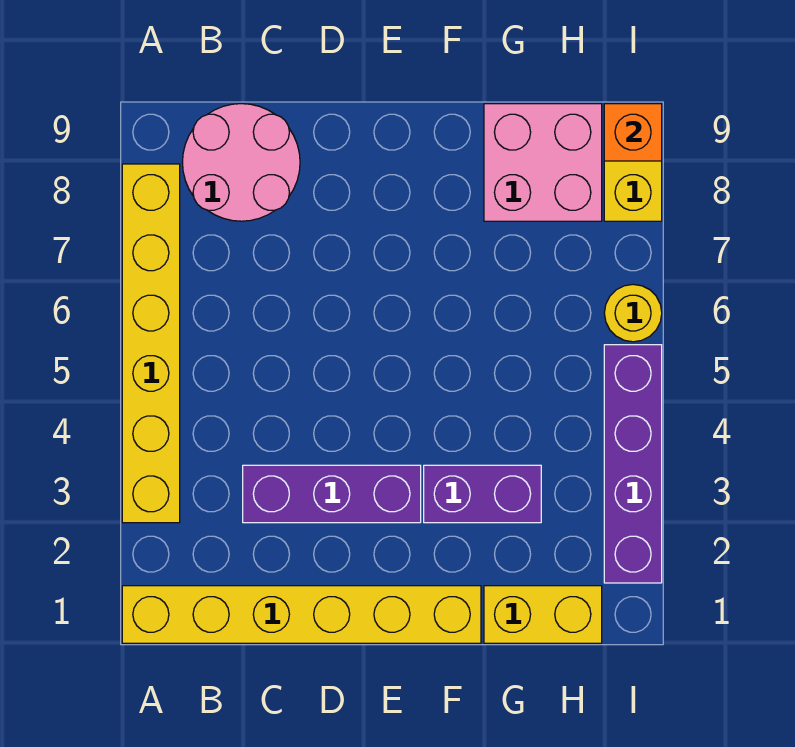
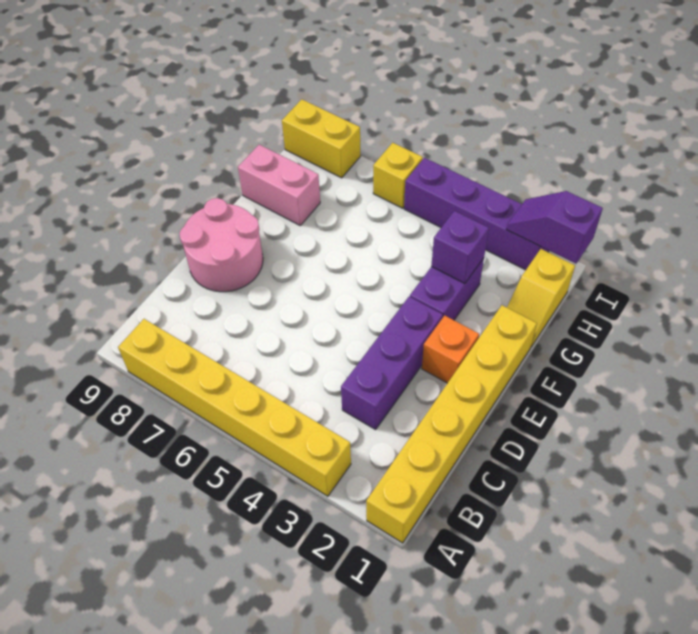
pink 2x2 round brick [182,104,300,221] -> pink 2x2 round brick moved to [179,198,263,292]
yellow 1x2 brick [484,586,602,643] -> yellow 1x2 slope [507,249,575,347]
none -> purple 1x1 brick [431,211,489,284]
pink 2x2 brick [484,104,602,221] -> pink 1x2 brick [238,145,320,225]
none -> purple 1x2 slope [506,191,603,263]
yellow 1x1 round brick [604,284,662,342] -> yellow 1x1 brick [373,143,423,208]
orange 1x1 brick [604,104,662,161] -> orange 1x1 brick moved to [422,315,479,383]

